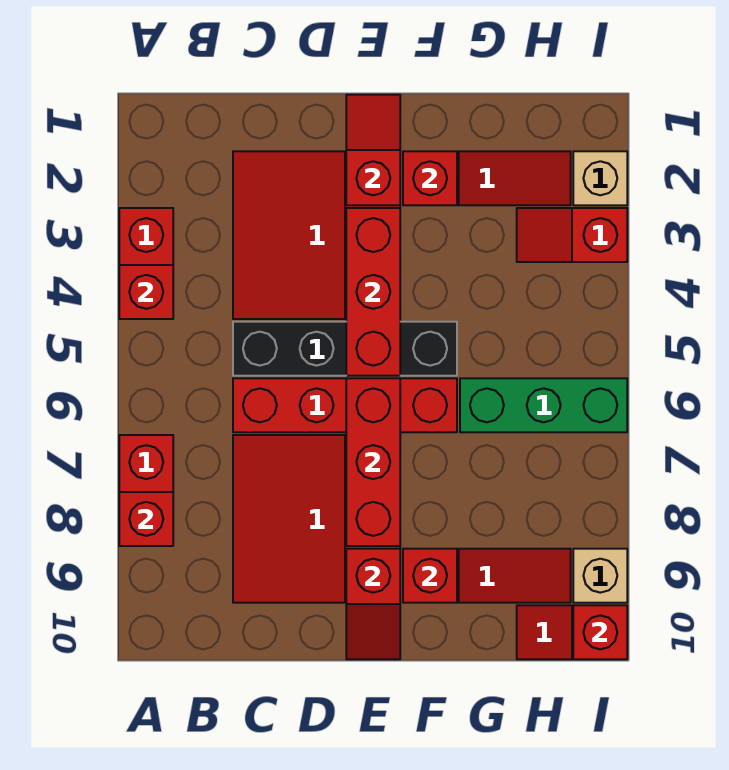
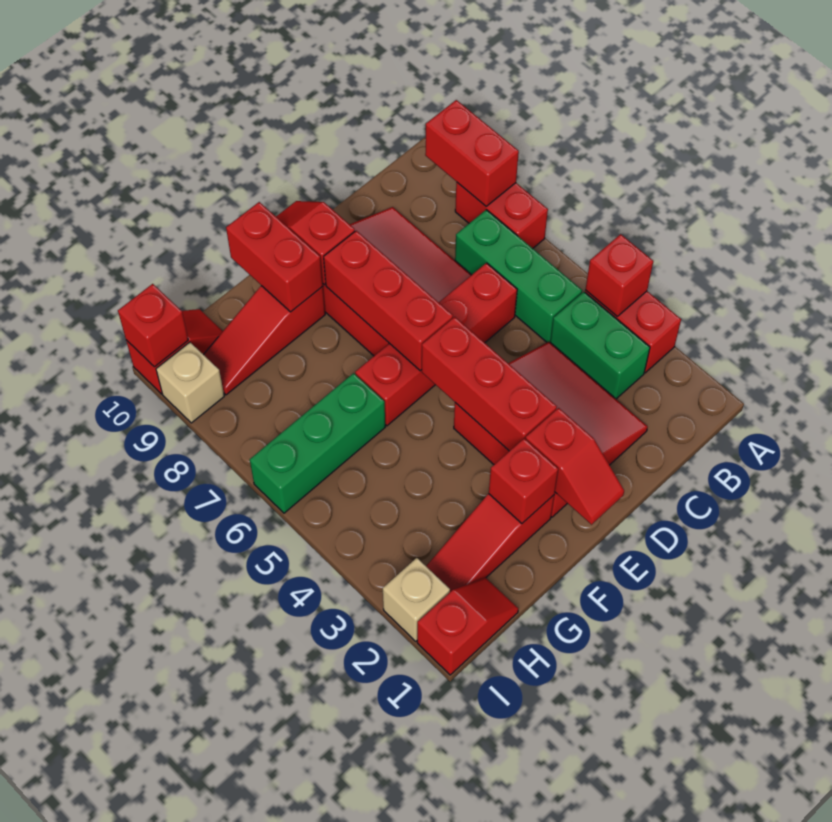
red 1x1 brick [119,492,173,546] -> red 1x2 brick [425,100,519,206]
none -> green 1x2 brick [550,292,650,399]
none -> green 1x3 brick [455,210,582,342]
black 1x4 brick [233,322,457,376] -> none
red 1x1 brick [403,549,457,603] -> red 1x2 brick [226,202,323,312]
red 1x2 slope [517,208,627,262] -> red 1x2 slope moved to [417,578,518,675]

